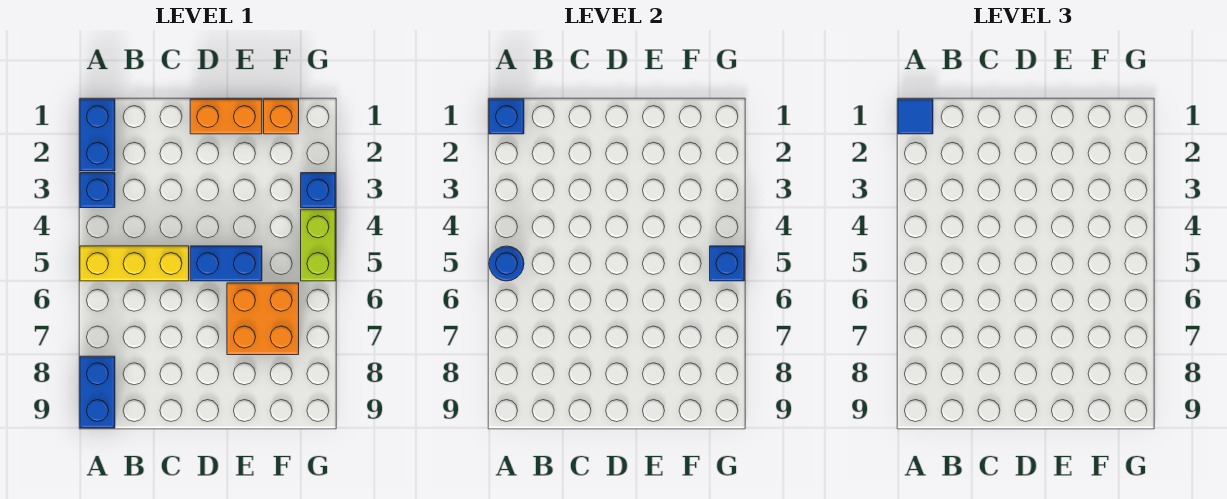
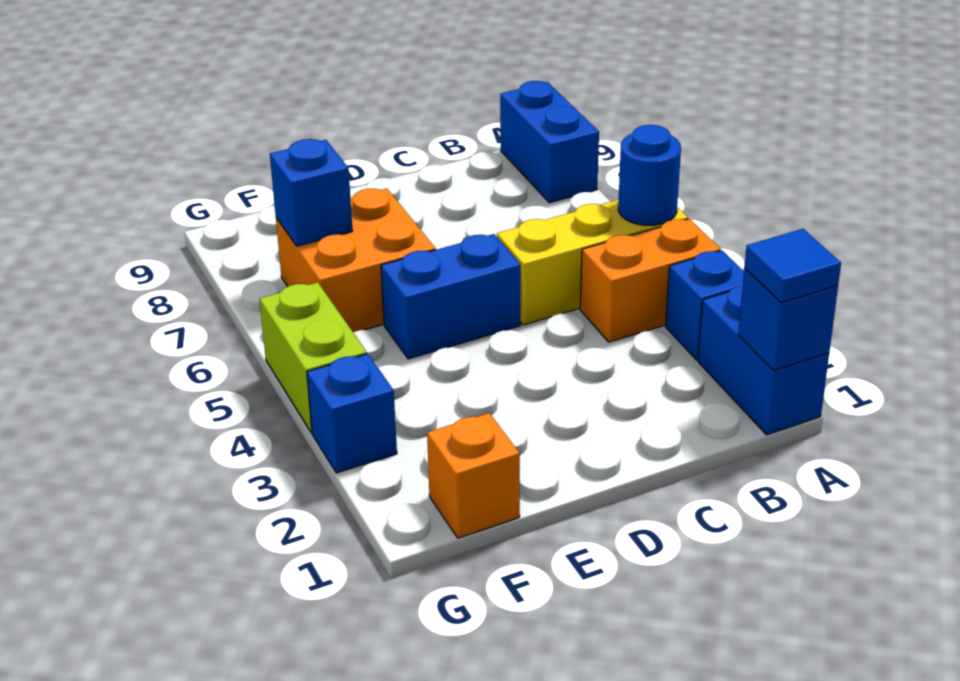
orange 1x2 brick [190,99,262,134] -> orange 1x2 brick moved to [580,219,721,342]
blue 1x1 brick [710,246,744,281] -> blue 1x1 brick moved to [270,139,353,246]

